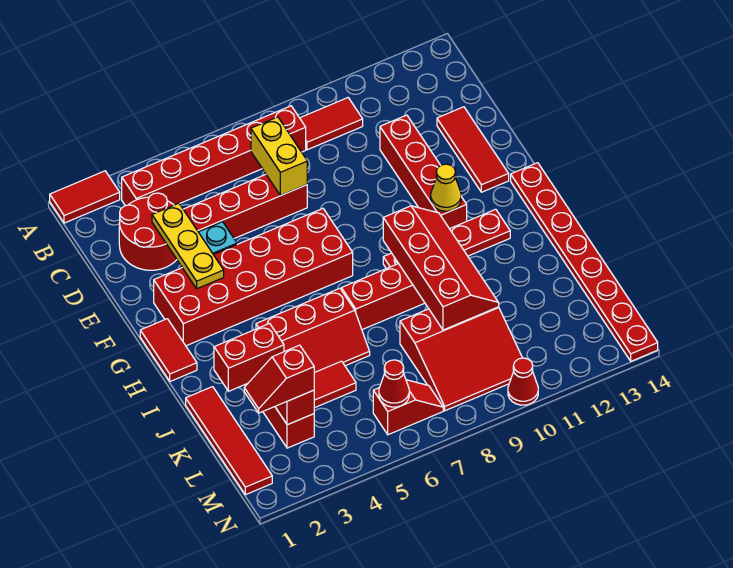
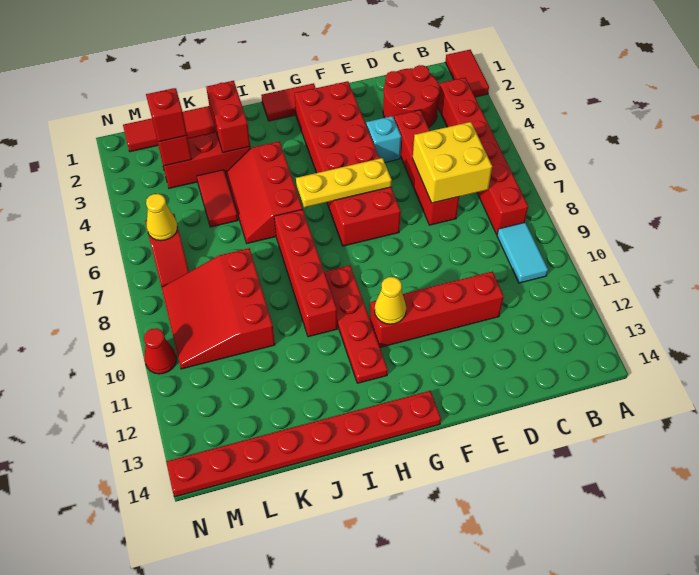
red 1x2 tile [300,98,363,150] -> cyan 1x2 tile [497,223,548,283]
yellow 1x2 brick [251,117,307,195] -> yellow 2x2 brick [413,122,492,203]
yellow 1x3 plate [152,203,224,289] -> yellow 1x3 plate moved to [296,158,392,207]
red 1x3 tile [437,107,509,192] -> none
red 2x4 slope [383,206,499,330] -> none
red 1x1 cone [379,360,409,407] -> yellow 1x1 cone [146,194,177,241]

